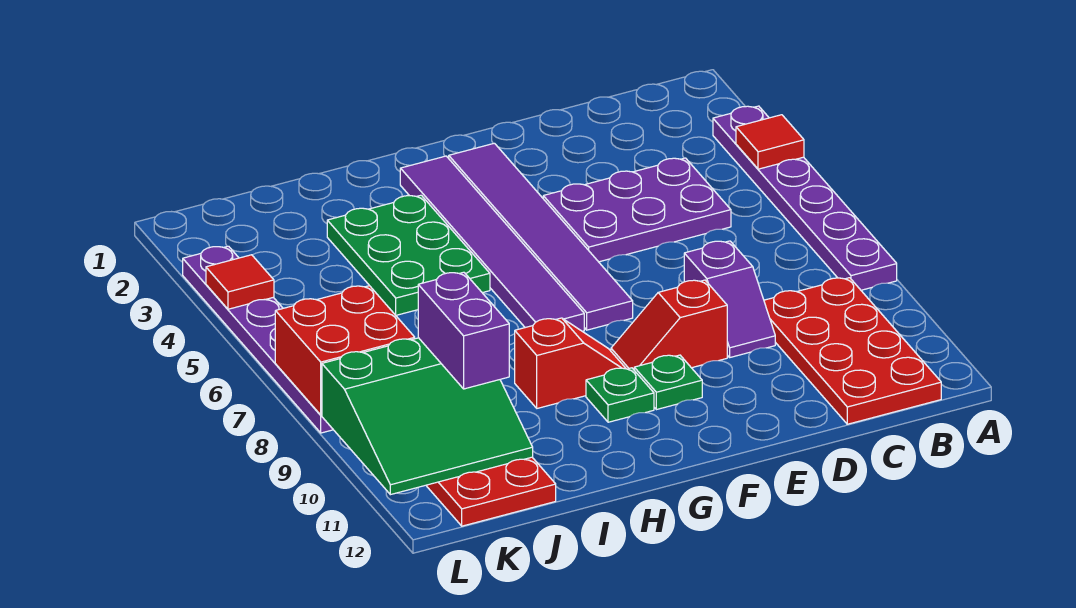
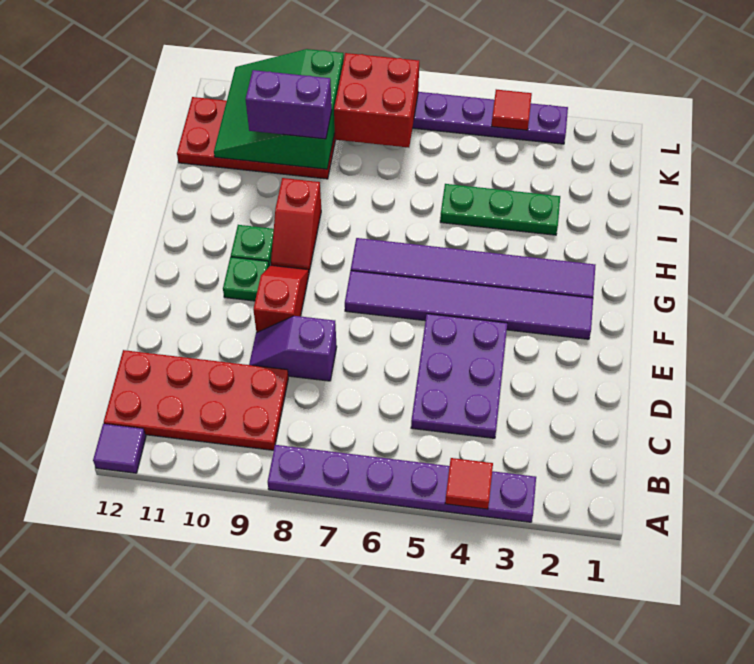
none -> purple 1x1 tile [93,424,146,473]
green 2x3 plate [327,195,490,315] -> green 1x3 plate [440,184,560,235]

